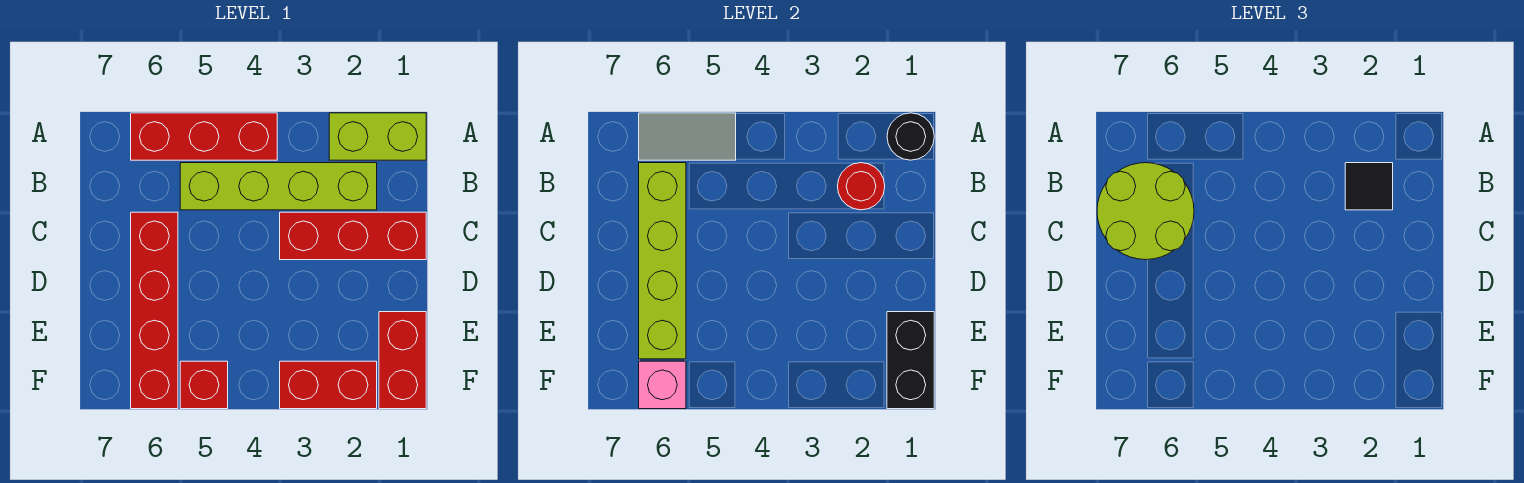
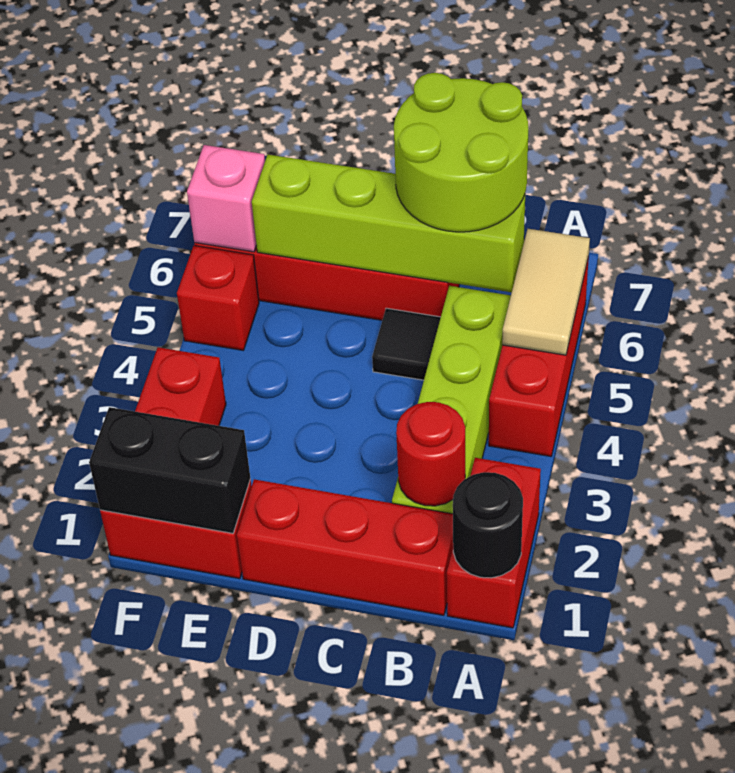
lime 1x2 brick [329,113,426,160] -> red 1x2 brick [447,458,541,628]
grey 1x2 tile [639,113,736,160] -> tan 1x2 tile [502,229,590,355]
black 1x1 tile [1345,163,1393,210] -> black 1x1 tile moved to [372,308,441,380]
red 1x3 brick [280,212,426,260] -> red 1x3 brick turned to [237,479,453,615]

